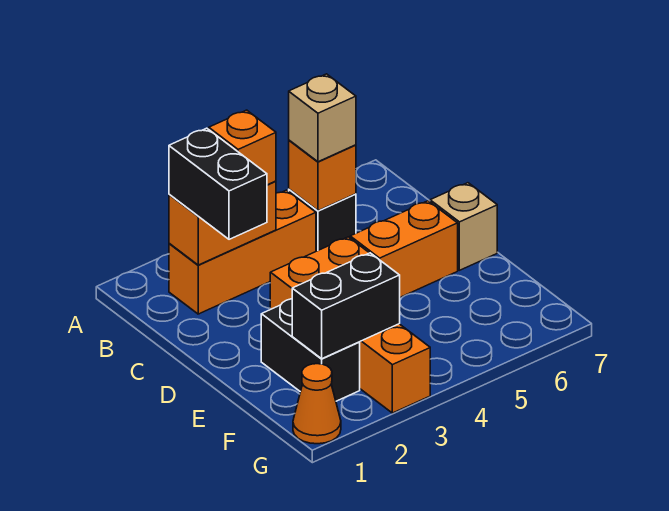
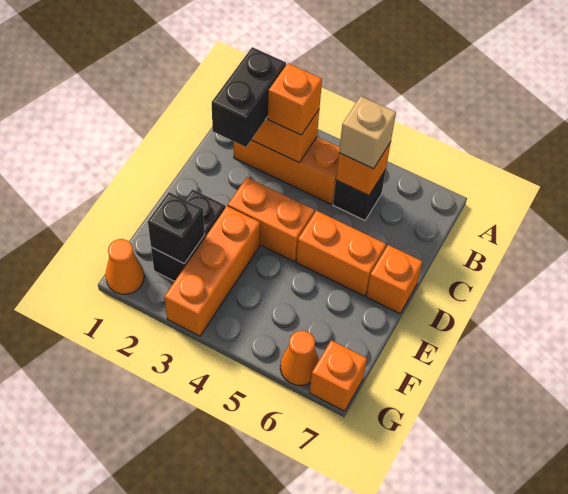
tan 1x1 brick [430,183,497,270] -> orange 1x1 brick [366,245,422,314]
black 1x2 brick [292,253,400,359] -> black 1x1 brick [148,192,205,264]
none -> orange 1x1 cone [280,331,319,385]
none -> orange 1x1 brick [310,340,367,411]

